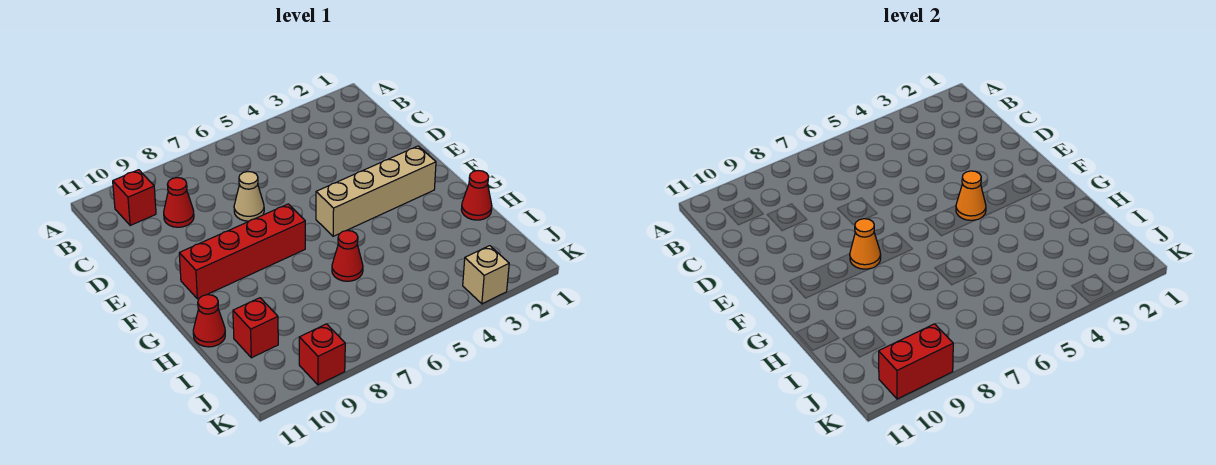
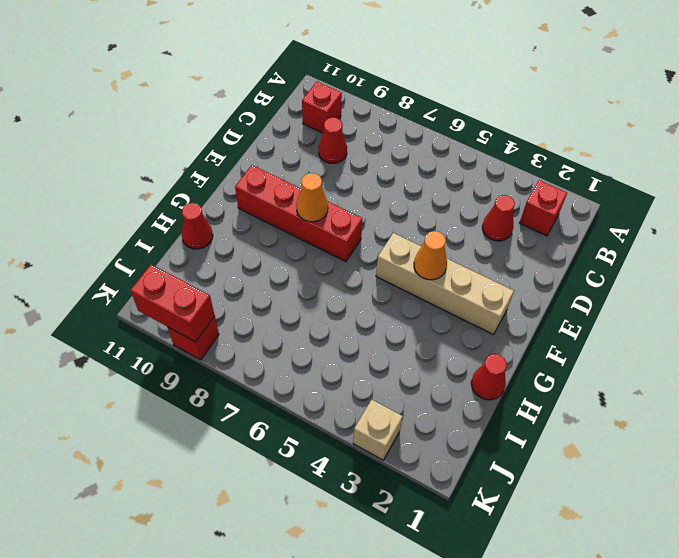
tan 1x1 cone [234,172,264,221] -> none
red 1x1 cone [332,231,363,281] -> red 1x1 cone moved to [482,195,515,241]
red 1x1 brick [233,298,278,358] -> red 1x1 brick moved to [520,180,567,236]

